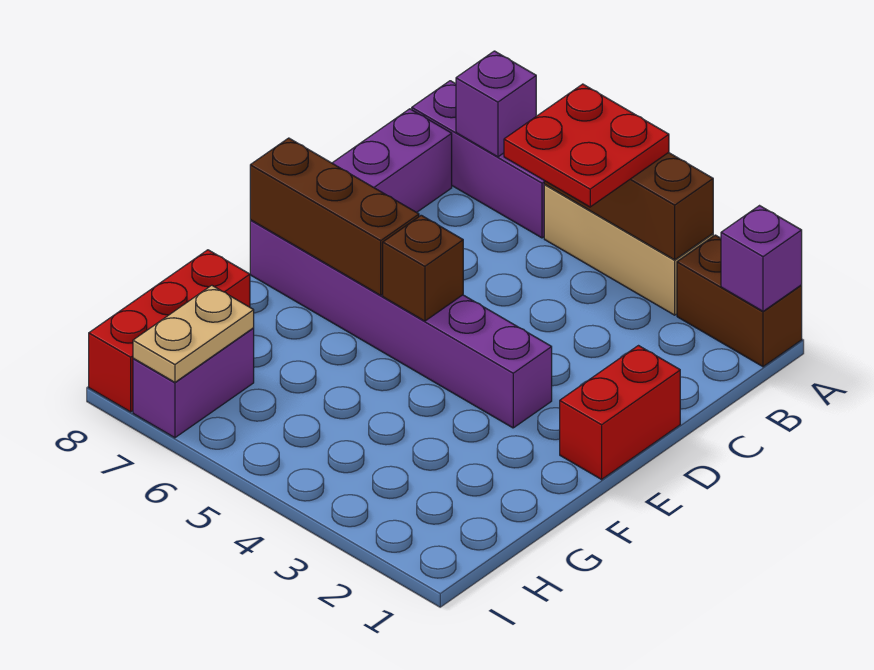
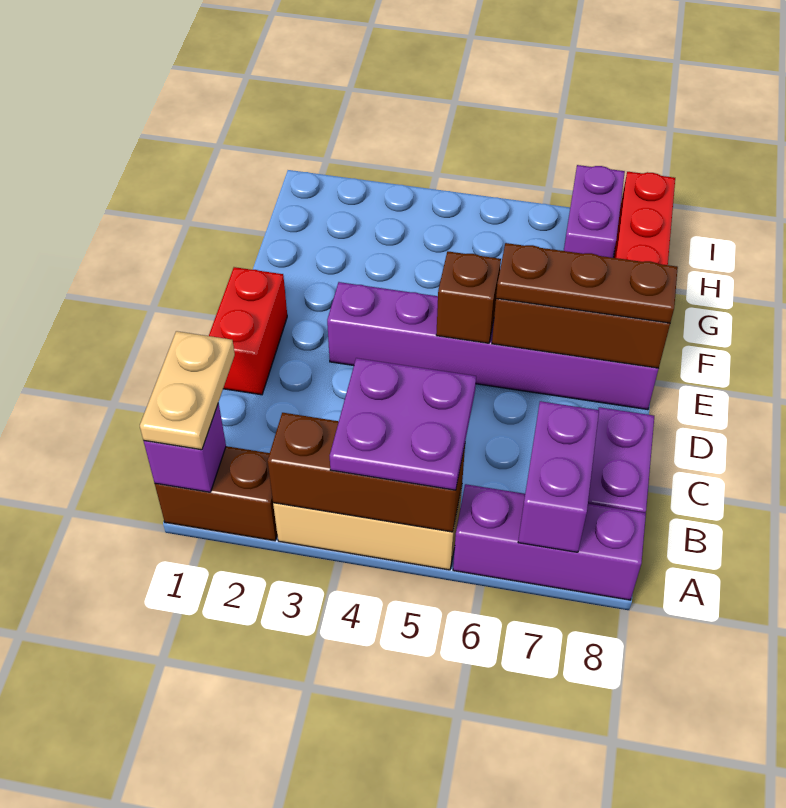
red 2x2 plate [504,84,669,207] -> purple 2x2 plate [330,358,476,490]
purple 1x1 brick [456,51,536,157] -> purple 1x2 brick [518,401,599,552]
none -> brown 1x3 plate [496,243,678,323]
tan 1x2 plate [133,285,254,382] -> tan 1x2 plate moved to [140,331,235,450]

